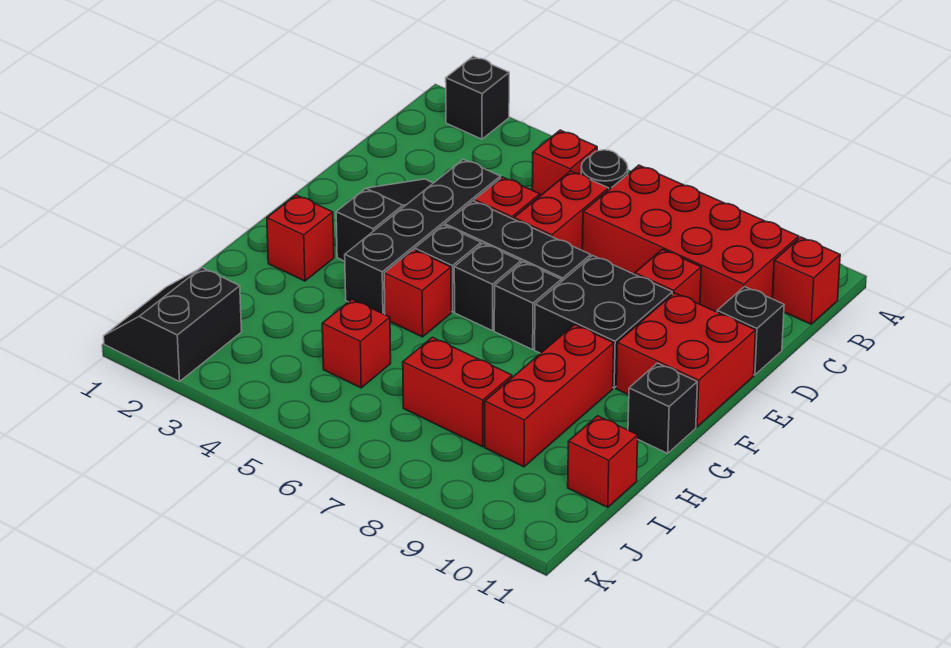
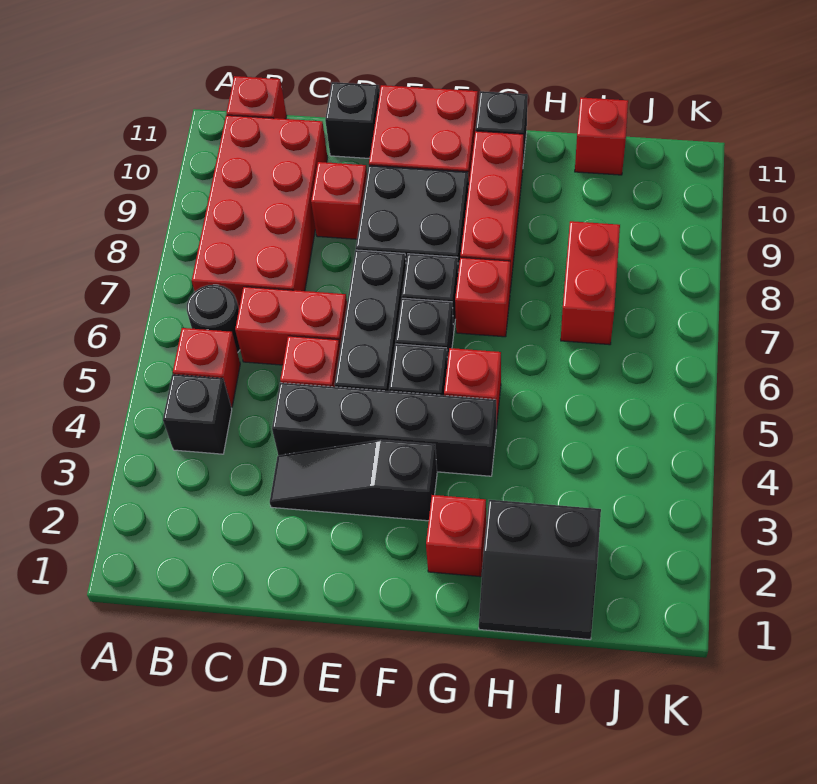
black 1x1 brick [446,57,509,139] -> black 1x1 brick moved to [163,374,232,454]
red 1x3 brick [485,325,614,467] -> red 1x3 brick turned to [460,131,524,290]
red 1x1 brick [322,299,391,388] -> red 1x1 brick moved to [455,257,510,337]
black 2x2 slope [104,268,242,382] -> black 2x2 slope moved to [479,500,601,640]

